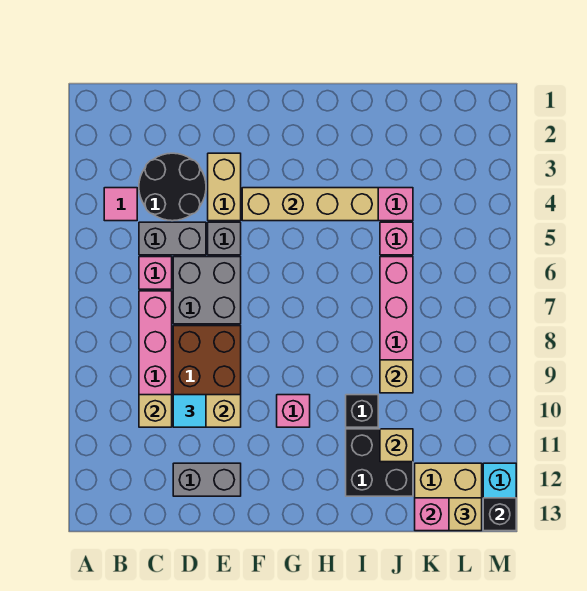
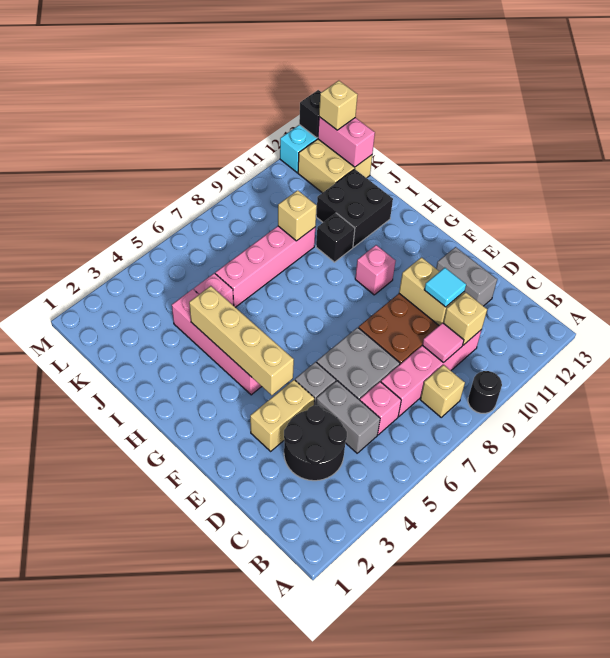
none -> black 1x1 round brick [468,371,502,413]
pink 1x1 tile [104,188,137,221] -> pink 1x1 tile moved to [422,323,464,363]
tan 1x1 brick [380,429,413,462] -> tan 1x1 brick moved to [420,365,465,417]

